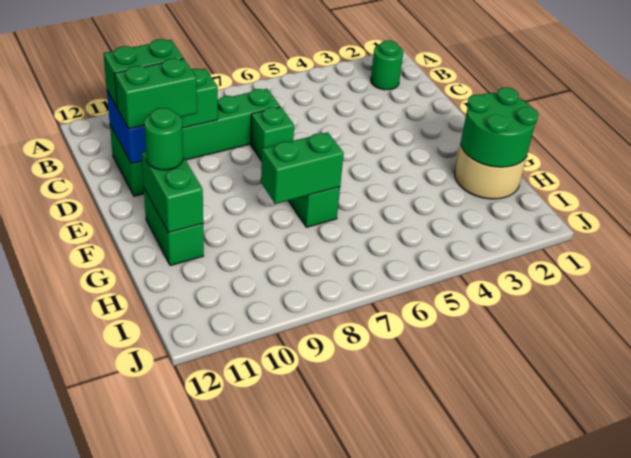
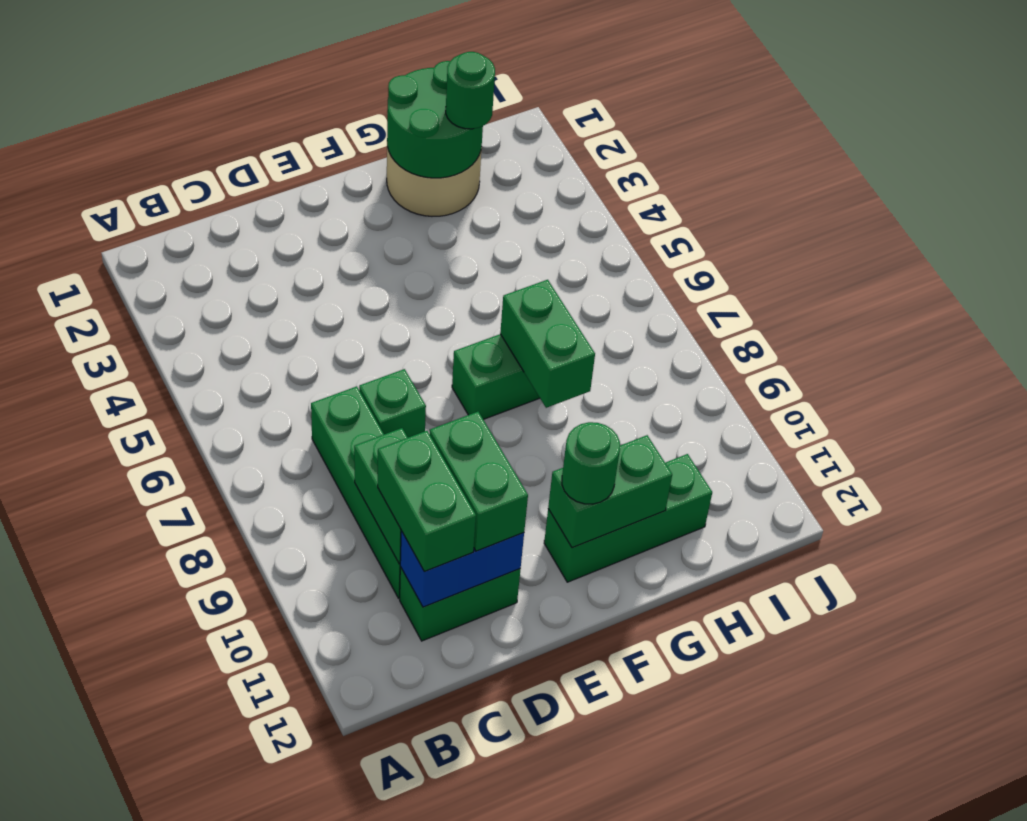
green 1x1 round brick [371,40,403,90] -> green 1x1 round brick moved to [446,52,495,129]
green 1x2 brick [144,188,204,266] -> green 1x3 brick [544,454,712,582]

